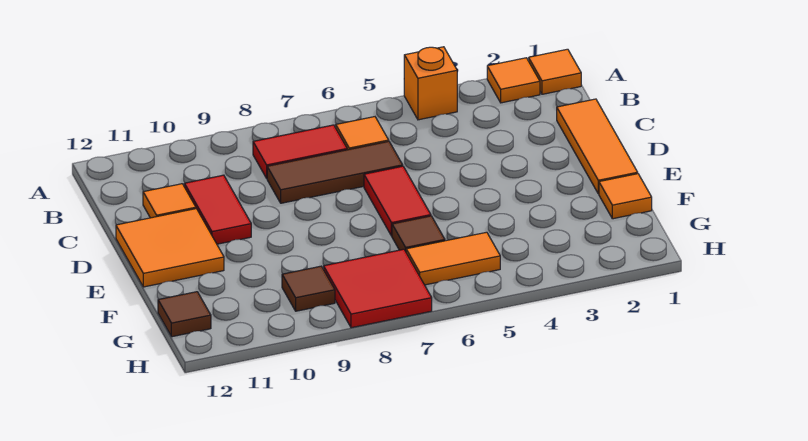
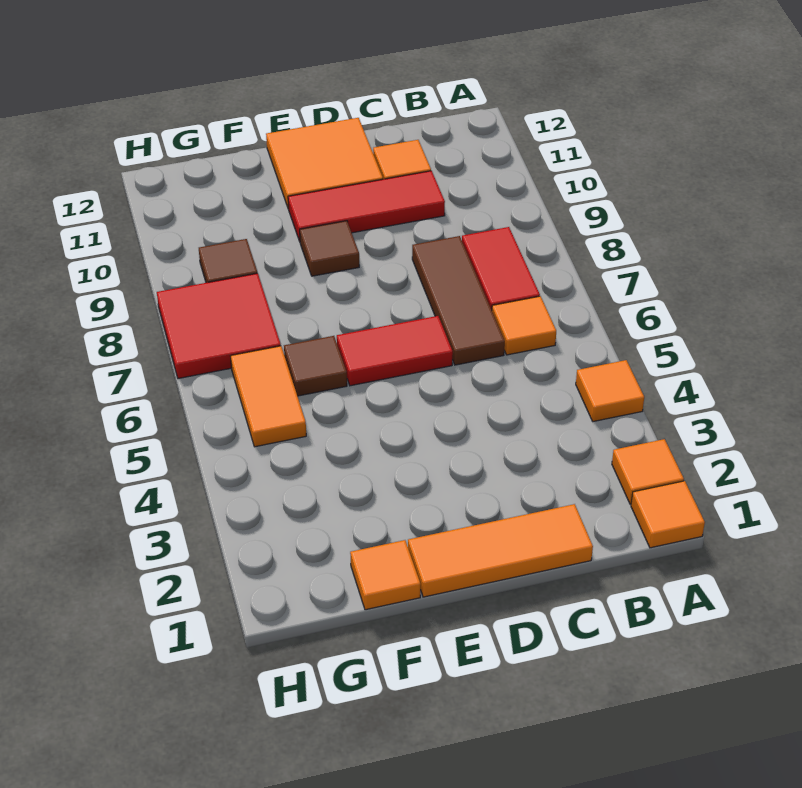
orange 1x1 brick [404,47,457,120] -> orange 1x1 tile [576,360,644,422]
red 1x2 tile [184,175,251,244] -> red 1x3 tile [288,171,445,241]
brown 1x1 tile [158,292,211,337] -> brown 1x1 tile moved to [300,221,359,276]

